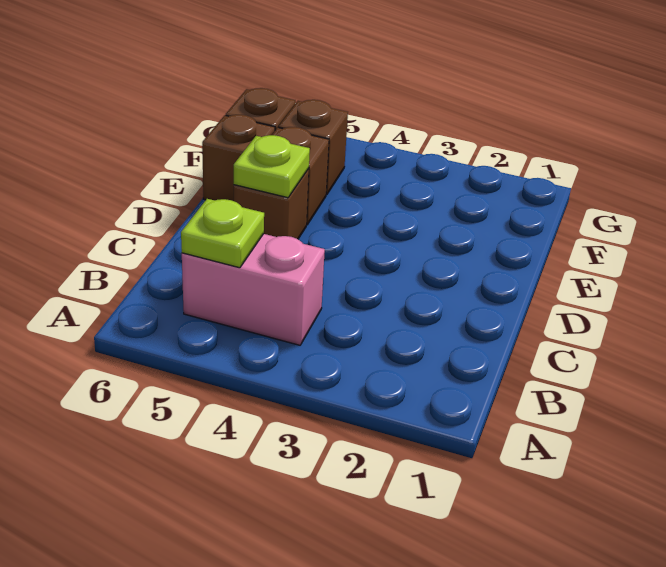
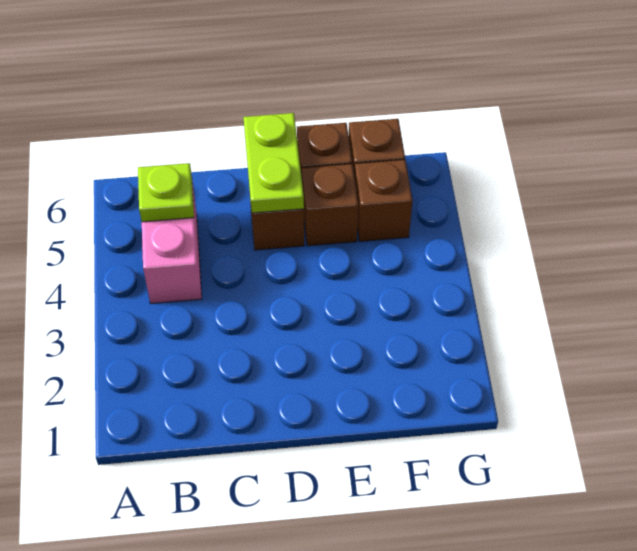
lime 1x1 plate [234,135,310,198] -> lime 1x2 plate [244,113,304,213]

